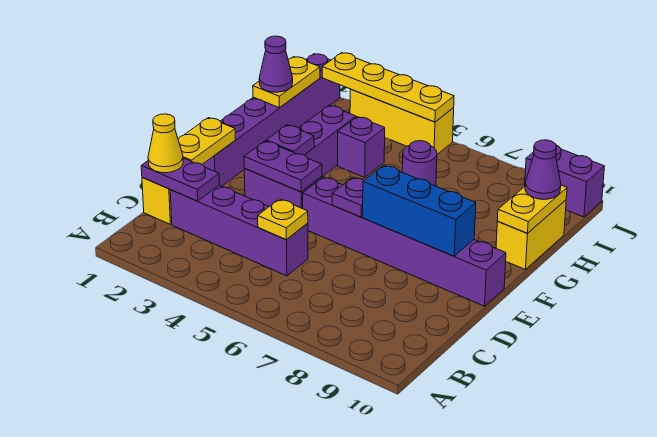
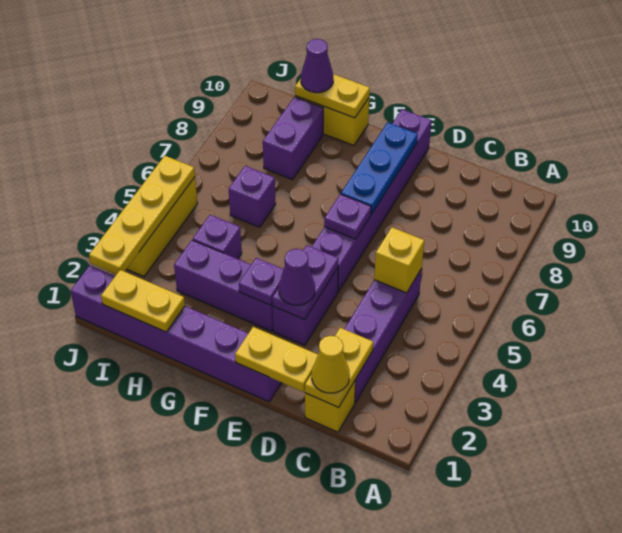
purple 1x2 plate [141,158,219,201] -> yellow 1x2 plate [305,328,373,407]
yellow 1x1 plate [258,199,308,239] -> yellow 1x1 brick [374,227,424,293]
blue 1x3 brick [363,165,476,256] -> blue 1x3 plate [341,122,418,214]
purple 1x1 cone [259,36,293,92] -> purple 1x1 cone moved to [279,249,315,305]
purple 1x1 round brick [402,141,437,186] -> purple 1x1 brick [229,166,276,227]
purple 1x2 brick [525,145,605,217] -> purple 1x2 brick moved to [263,97,323,180]

